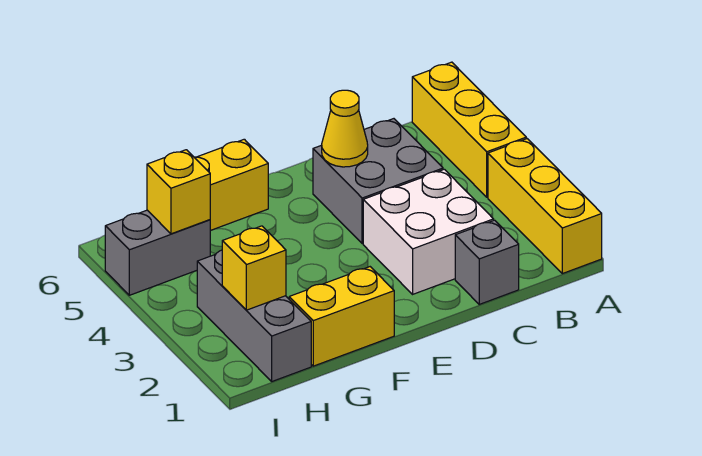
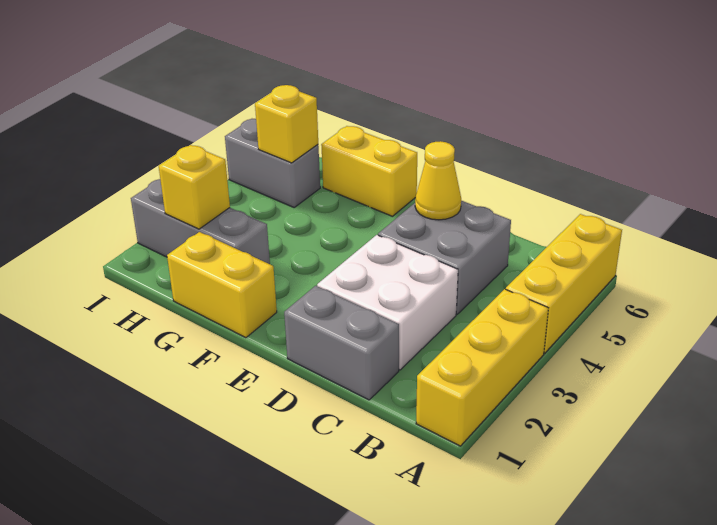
grey 1x1 brick [455,220,519,304] -> grey 1x2 brick [284,286,399,400]
grey 1x3 brick [197,250,311,381] -> grey 1x3 brick turned to [131,179,270,264]

